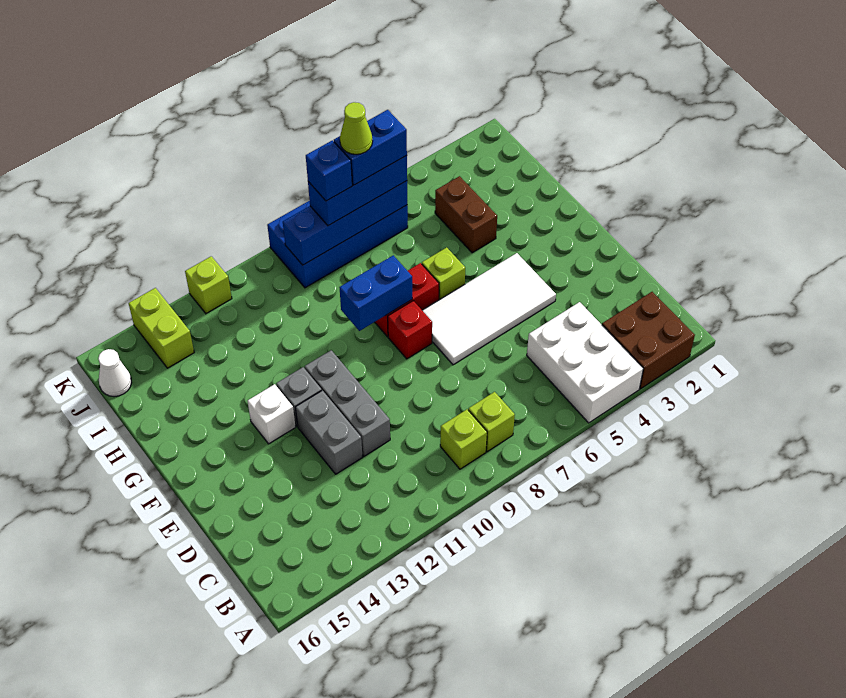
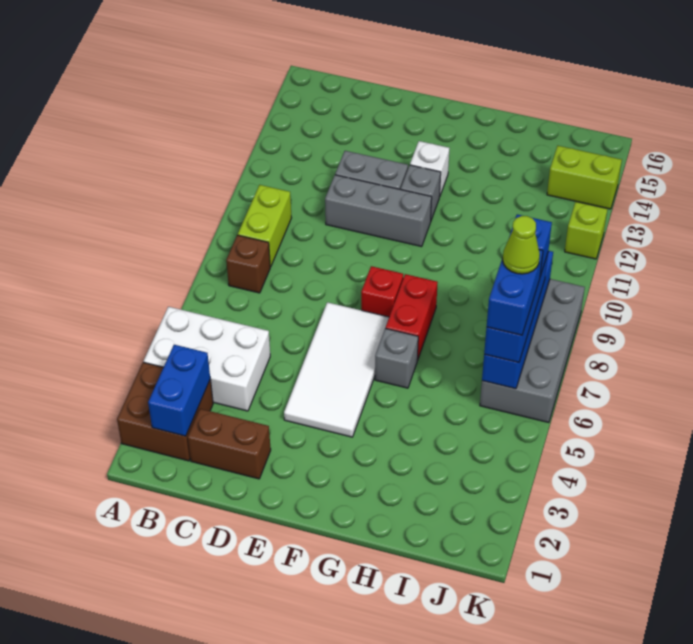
lime 1x1 brick [468,392,515,451] -> brown 1x1 brick [226,235,270,293]
lime 1x1 brick [440,409,487,469] -> lime 1x2 brick [238,185,291,267]
lime 1x1 brick [422,247,465,300] -> grey 1x1 brick [375,328,418,388]
blue 1x2 brick [339,255,412,331] -> blue 1x2 brick moved to [148,345,210,436]
brown 1x2 brick [435,176,497,253] -> brown 1x2 brick moved to [188,409,271,479]
blue 2x4 brick [267,201,408,288] -> grey 2x4 brick [480,279,585,423]
white 1x1 cone [98,349,132,397] -> none

